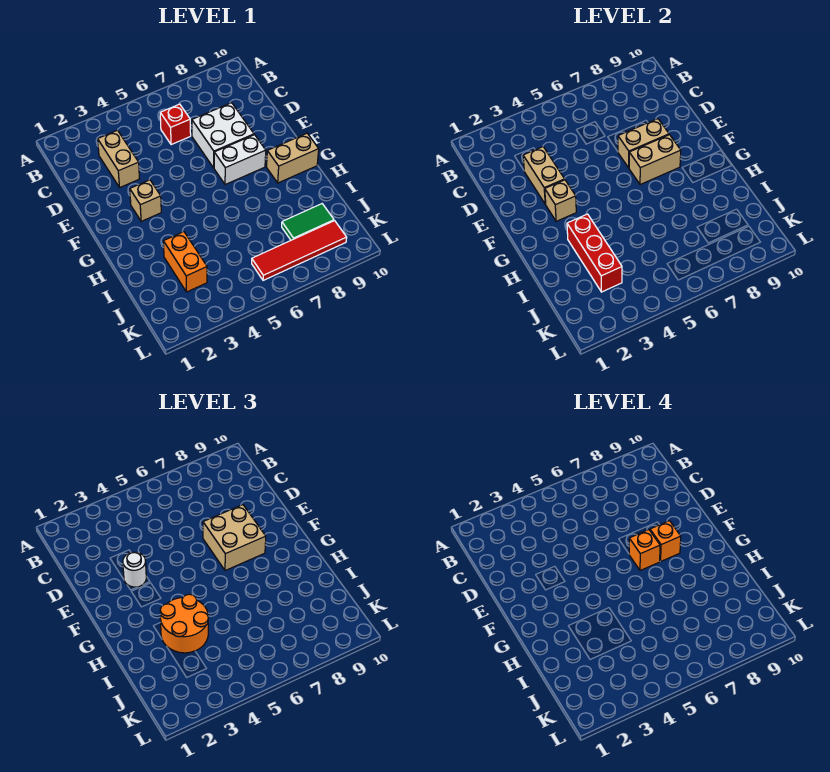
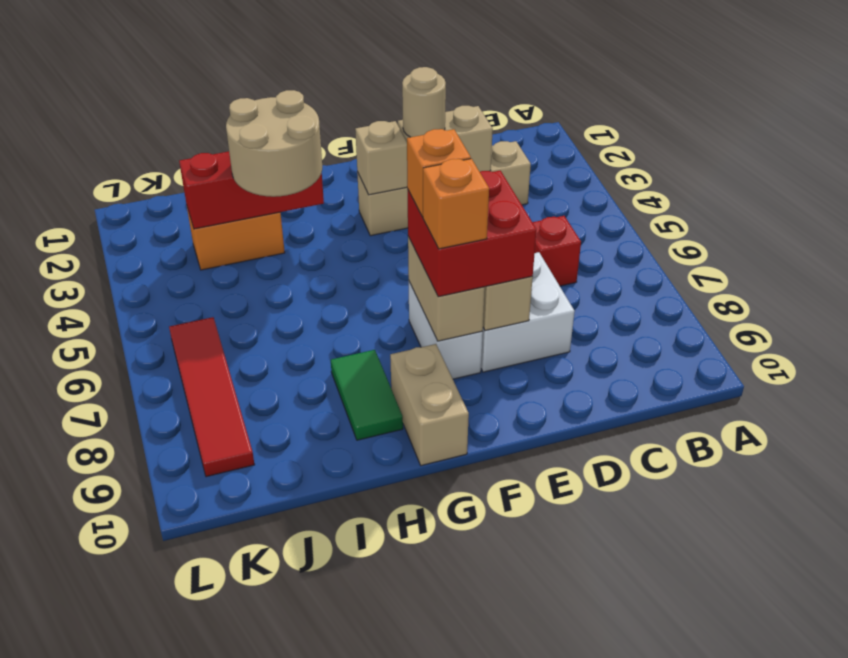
white 1x1 round brick [123,552,146,587] -> tan 1x1 round brick [402,67,446,137]
tan 2x2 brick [203,505,266,571] -> red 2x2 brick [408,171,536,297]
orange 2x2 round brick [160,594,208,653] -> tan 2x2 round brick [226,90,322,197]
green 1x2 tile [282,204,334,240] -> green 1x2 tile moved to [331,350,403,440]

